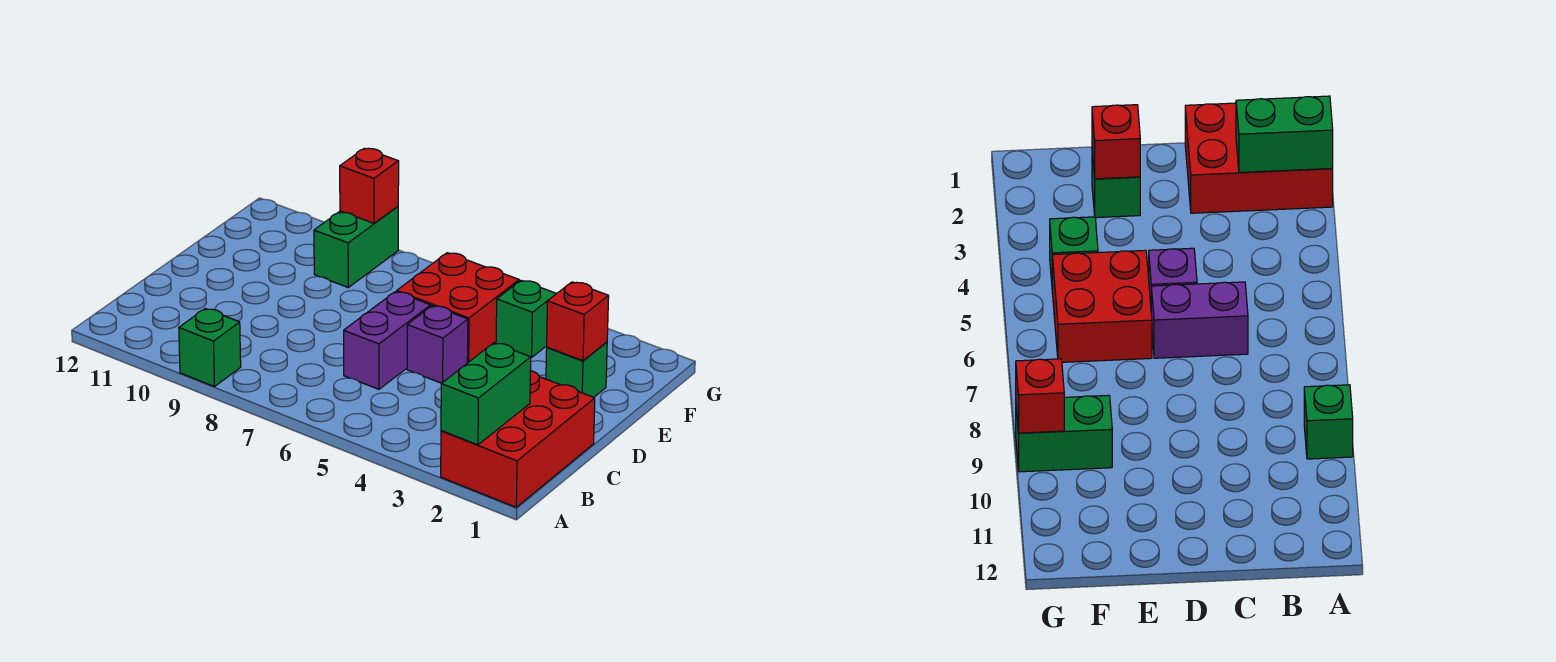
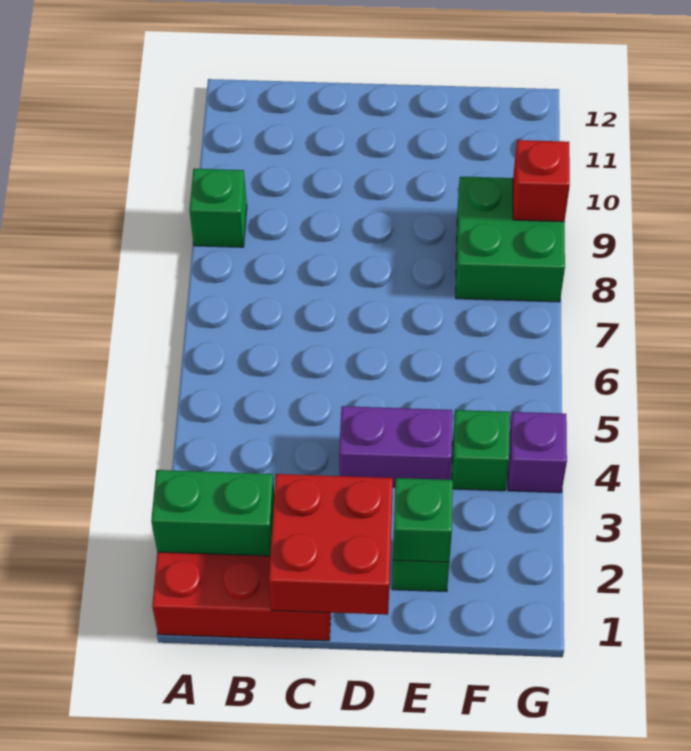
purple 1x2 brick [344,292,431,389] -> purple 1x2 brick moved to [339,406,452,487]
purple 1x1 brick [407,306,468,383] -> purple 1x1 brick moved to [508,412,567,493]
red 1x1 brick [547,282,609,361] -> green 1x1 brick [393,478,453,562]
red 2x2 brick [397,253,519,363] -> red 2x2 brick moved to [269,474,393,615]
green 1x2 brick [314,206,398,287] -> green 2x2 brick [456,177,565,302]

